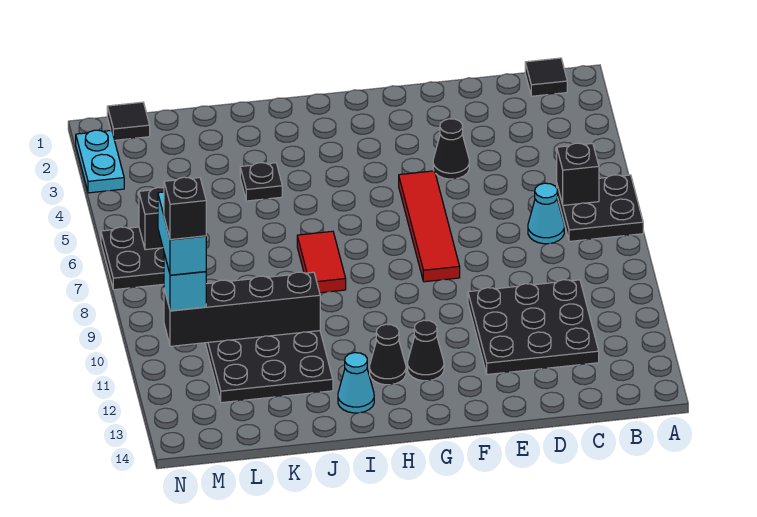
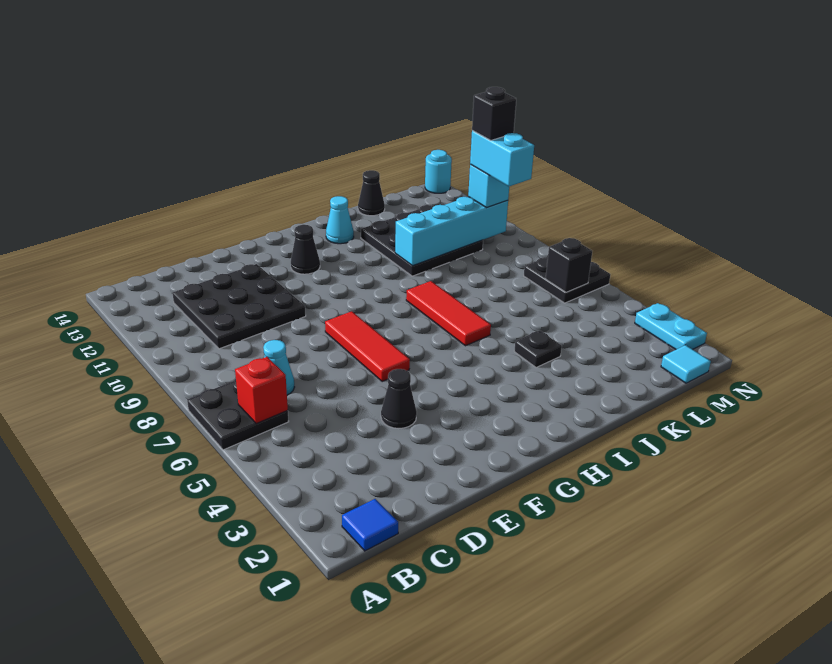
black 1x1 tile [525,58,567,96] -> blue 1x1 tile [342,499,398,551]
black 1x1 brick [557,143,599,205] -> red 1x1 brick [235,357,288,424]
red 1x4 tile [399,171,460,282] -> red 1x3 tile [325,311,410,382]
black 1x1 cone [370,324,406,385] -> black 1x1 cone moved to [358,170,385,216]
red 1x2 tile [297,231,346,293] -> red 1x3 tile [406,281,491,346]
black 1x4 brick [164,272,320,346] -> cyan 1x4 brick [395,197,508,266]
black 1x1 tile [107,102,150,140] -> cyan 1x1 tile [661,345,711,383]
none -> cyan 1x1 round brick [425,150,452,193]

